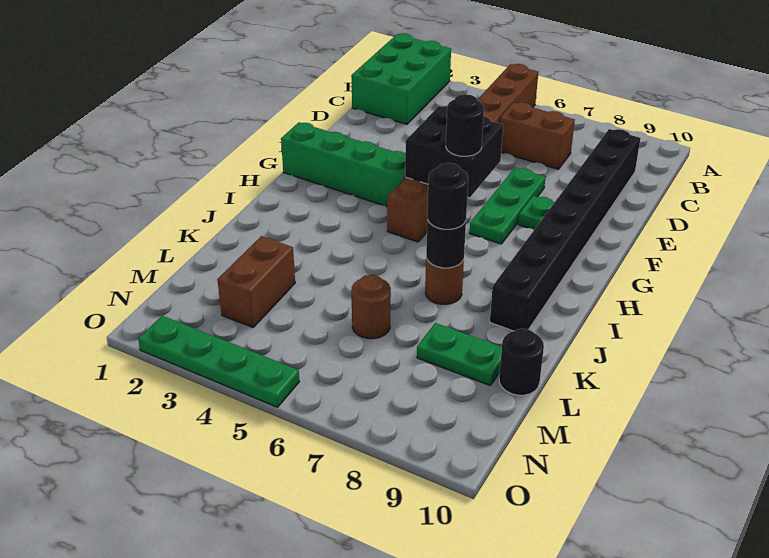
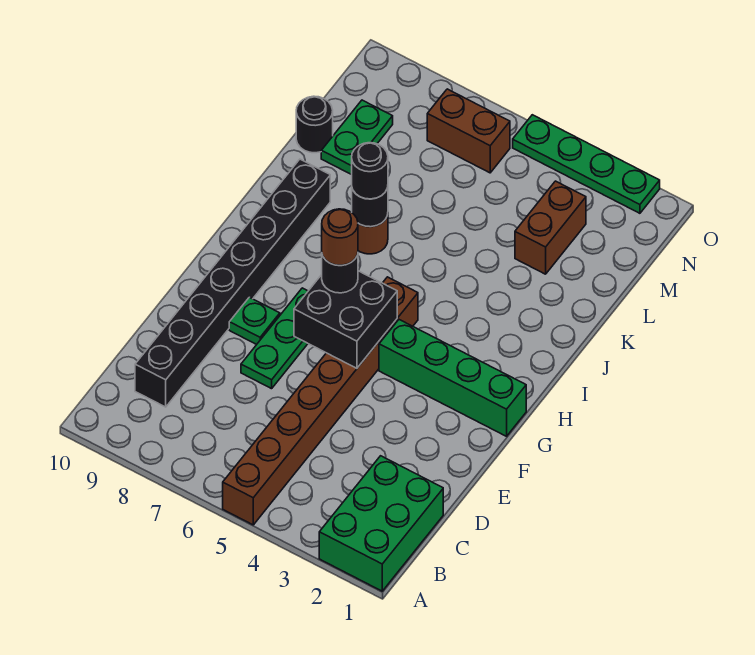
brown 1x2 brick [500,102,575,169] -> brown 1x2 brick moved to [427,89,510,173]
brown 1x1 round brick [351,275,391,339] -> brown 1x1 round brick moved to [322,209,358,265]
green 1x2 plate [417,323,502,386] -> green 1x2 plate turned to [321,100,393,175]

